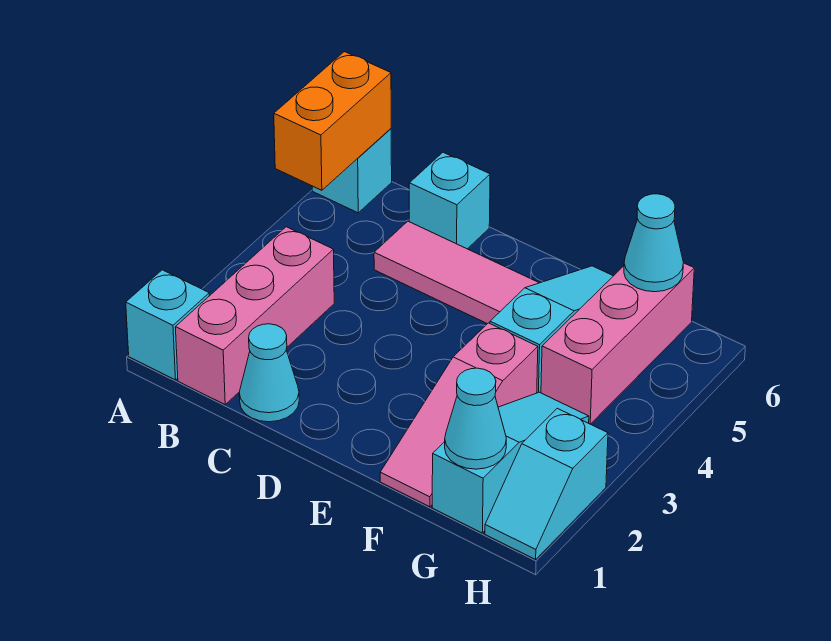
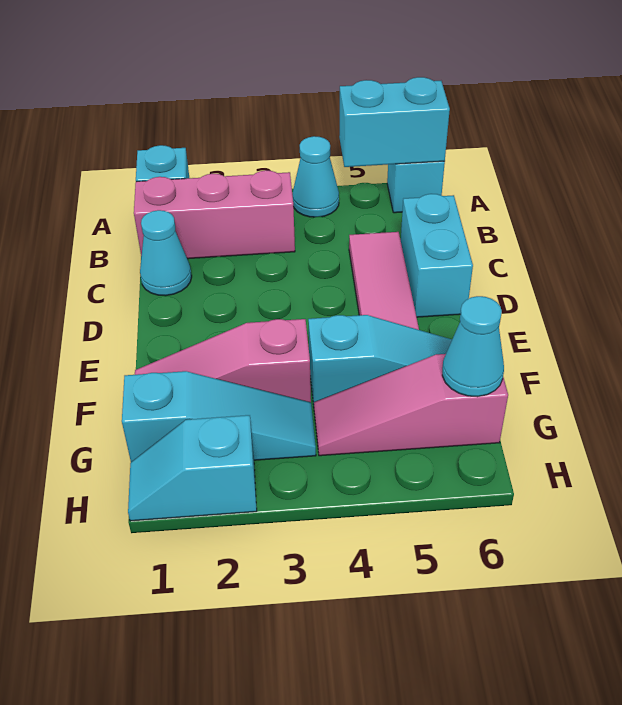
orange 1x2 brick [274,52,391,190] -> cyan 1x2 brick [339,77,450,167]
cyan 1x1 brick [409,152,490,249] -> cyan 1x2 brick [401,194,473,317]
cyan 1x1 cone [445,368,506,469] -> cyan 1x1 cone moved to [292,136,339,217]
pink 1x3 brick [541,263,694,424] -> pink 1x3 slope [314,354,508,456]

